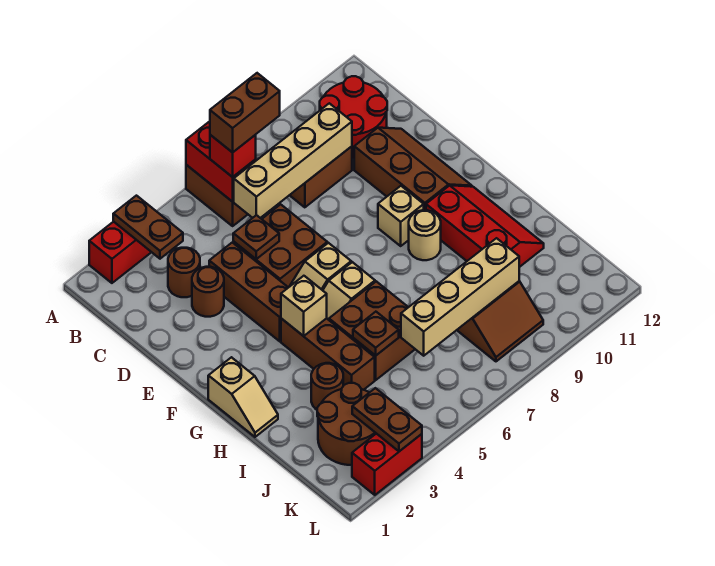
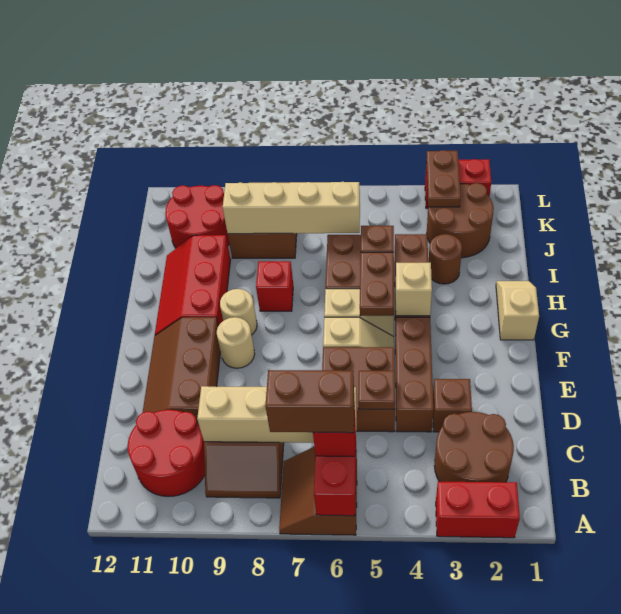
brown 1x2 plate [113,196,183,259] -> brown 1x2 plate moved to [360,252,394,316]
brown 1x1 round brick [168,248,200,297] -> brown 2x2 round brick [435,412,514,482]
brown 1x1 round brick [192,267,224,317] -> brown 1x1 brick [433,379,472,432]
tan 1x1 brick [378,186,424,246] -> tan 1x1 round brick [217,317,255,368]
none -> red 1x1 brick [256,261,293,311]
none -> red 2x2 round brick [165,185,229,248]

